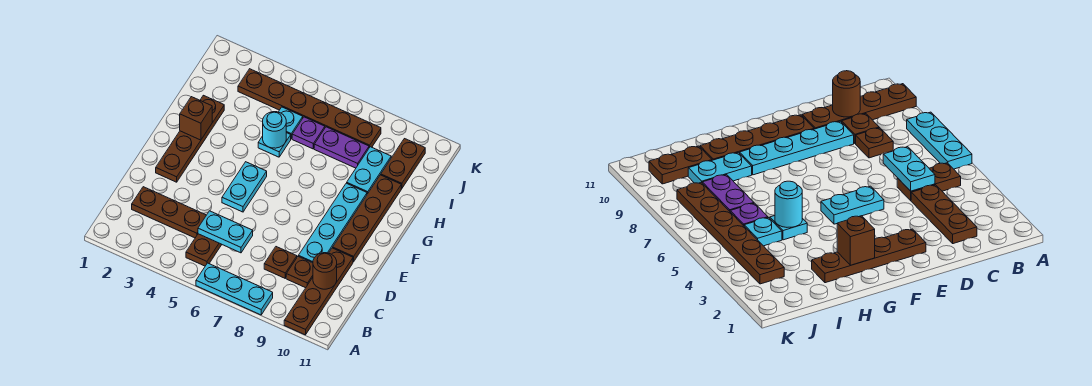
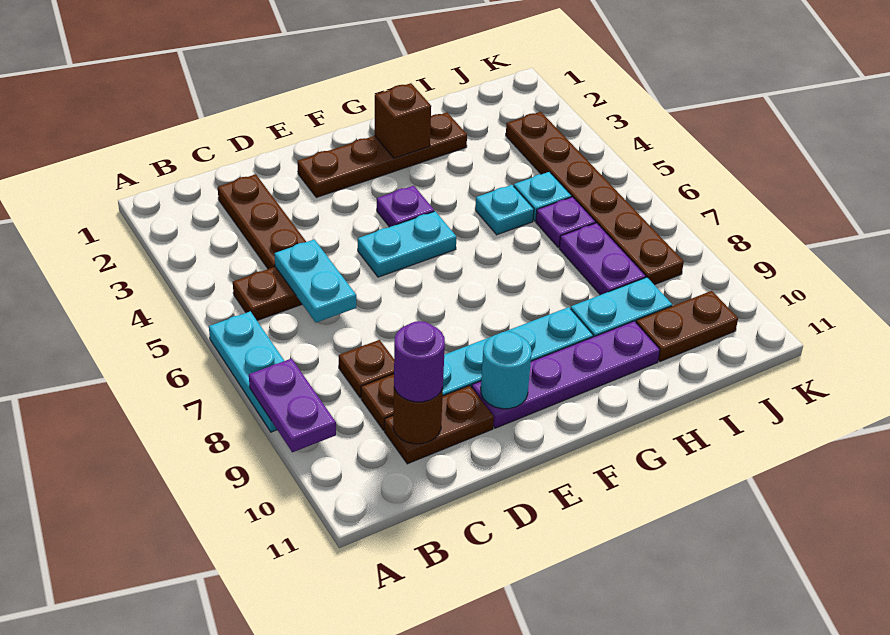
none -> purple 1x2 plate [249,359,336,452]
brown 1x4 plate [284,248,353,335] -> brown 1x2 plate [384,386,494,464]
none -> purple 1x1 round brick [394,321,445,402]
brown 1x4 plate [333,175,401,262] -> purple 1x4 plate [472,321,660,428]
none -> purple 1x1 plate [377,186,434,227]
cyan 1x1 round brick [263,112,286,148] -> cyan 1x1 round brick moved to [481,332,532,409]

